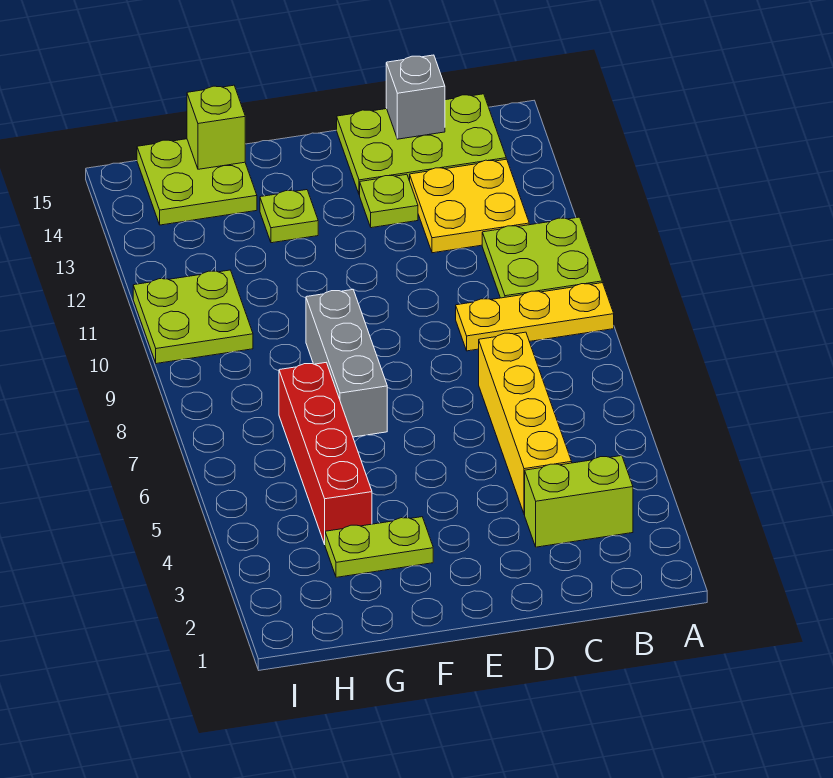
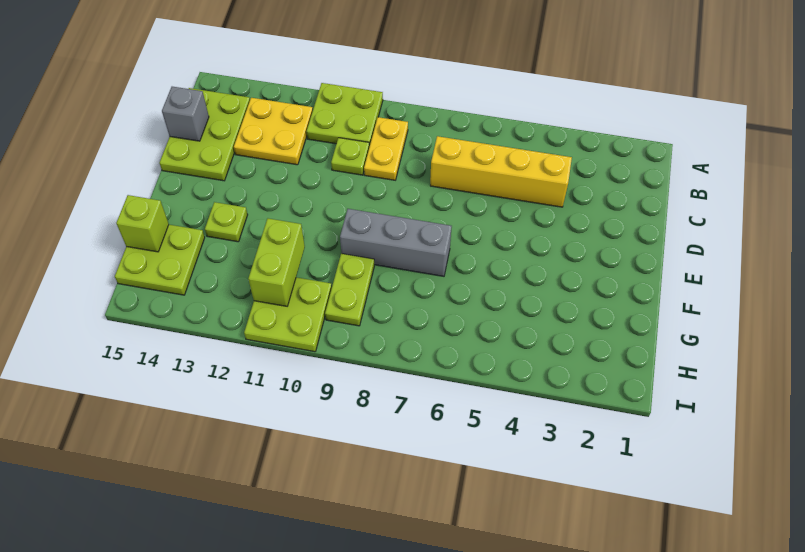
yellow 1x3 plate [456,283,614,351] -> yellow 1x2 plate [364,117,408,180]
lime 1x2 brick [525,456,633,547] -> lime 1x2 brick moved to [248,218,305,306]
lime 1x1 plate [360,174,418,228] -> lime 1x1 plate moved to [331,138,369,175]
lime 1x2 plate [325,517,433,577] -> lime 1x2 plate moved to [325,254,374,326]
red 1x4 brick [279,363,372,544] -> none

